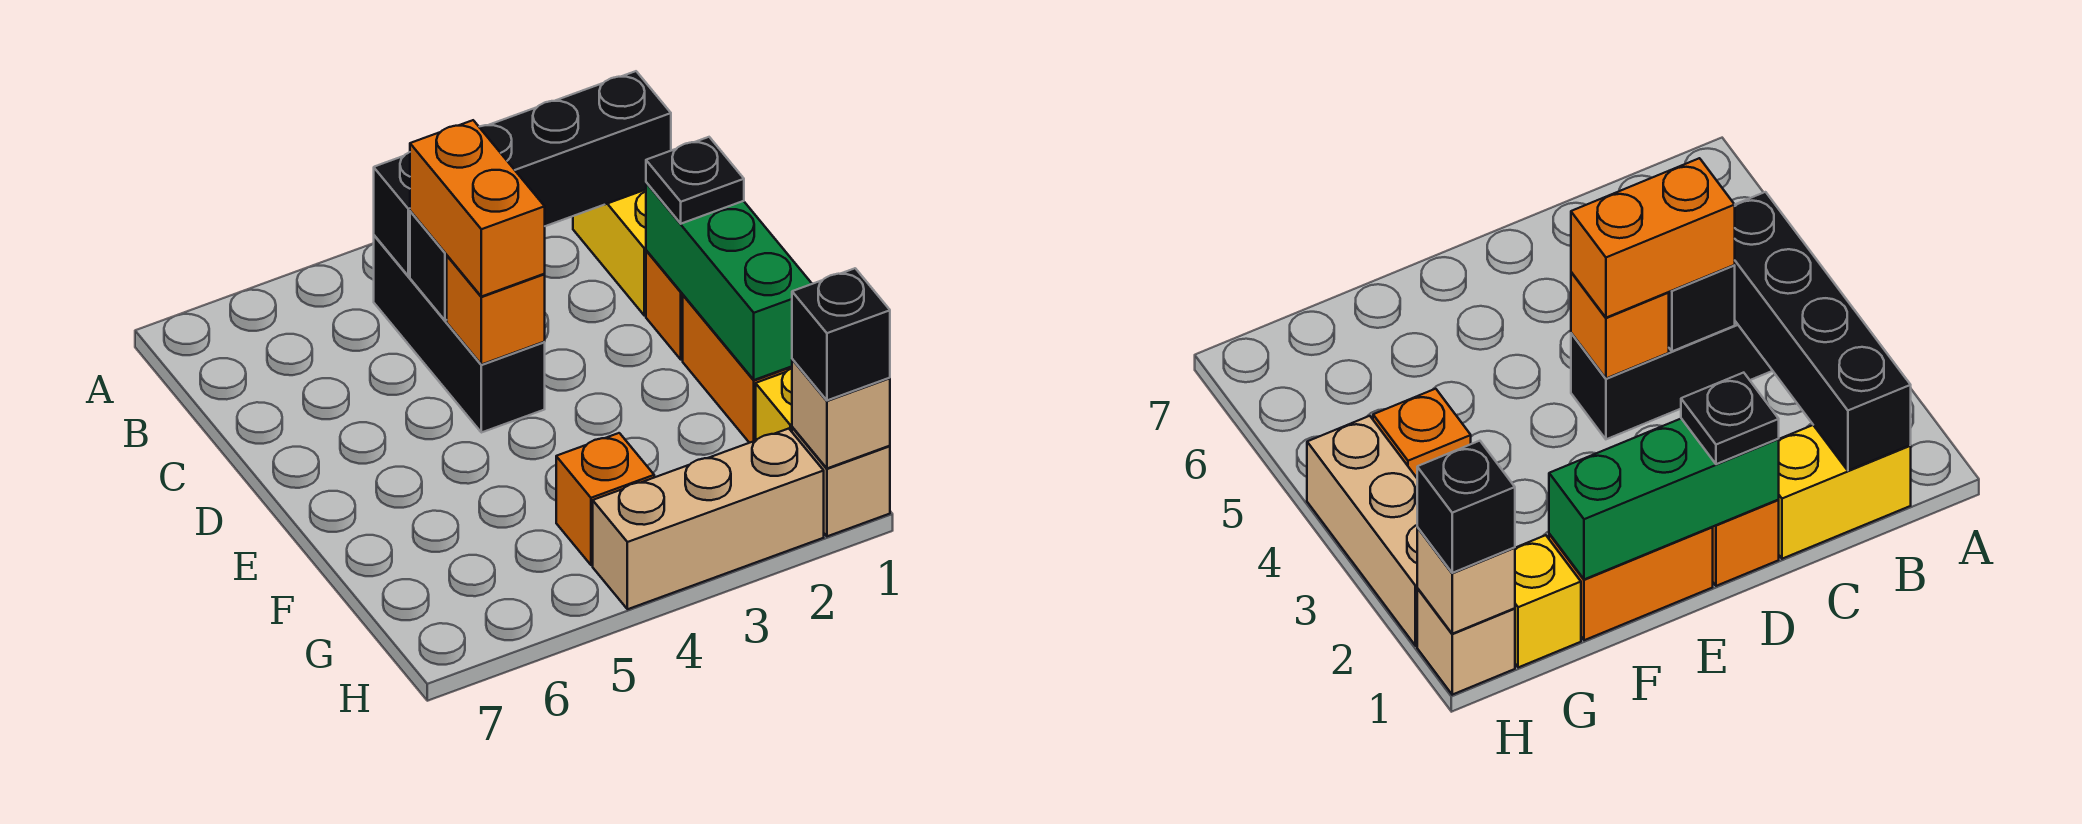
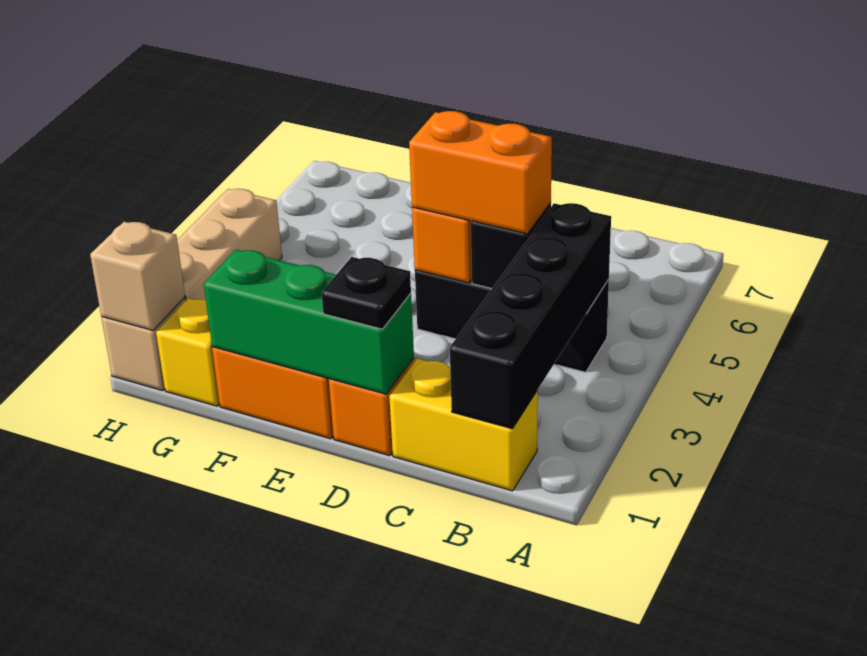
orange 1x1 brick [556,433,654,565] -> none
black 1x1 brick [792,268,890,400] -> none

